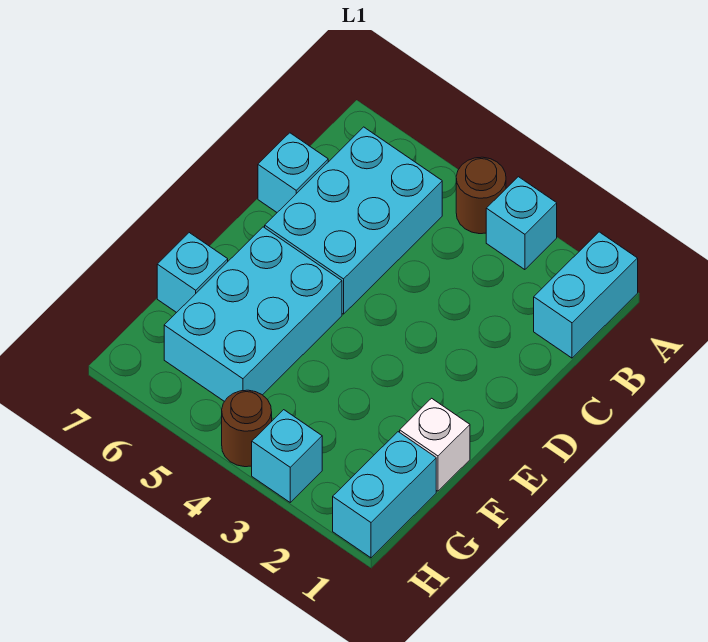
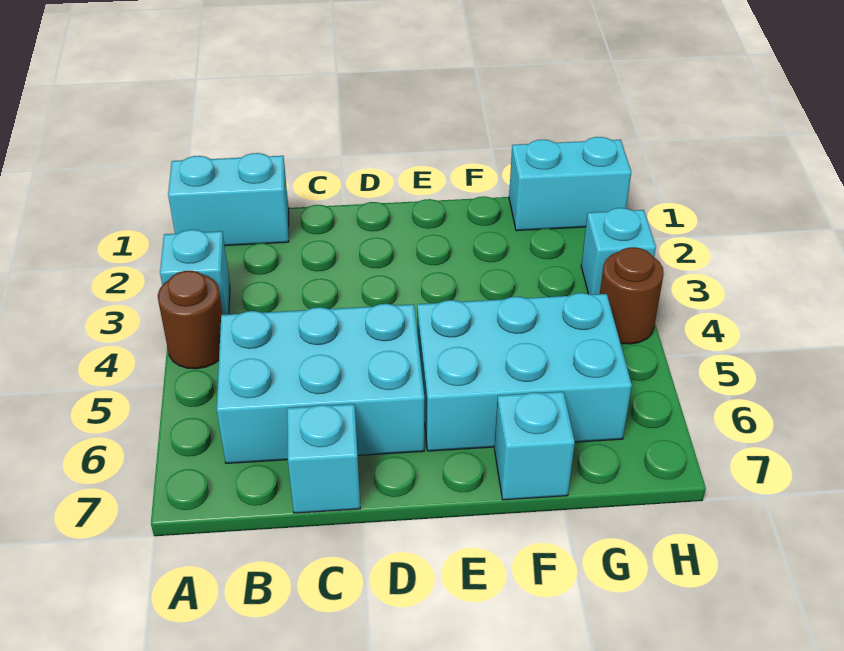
white 1x1 brick [400,398,470,491] -> none

